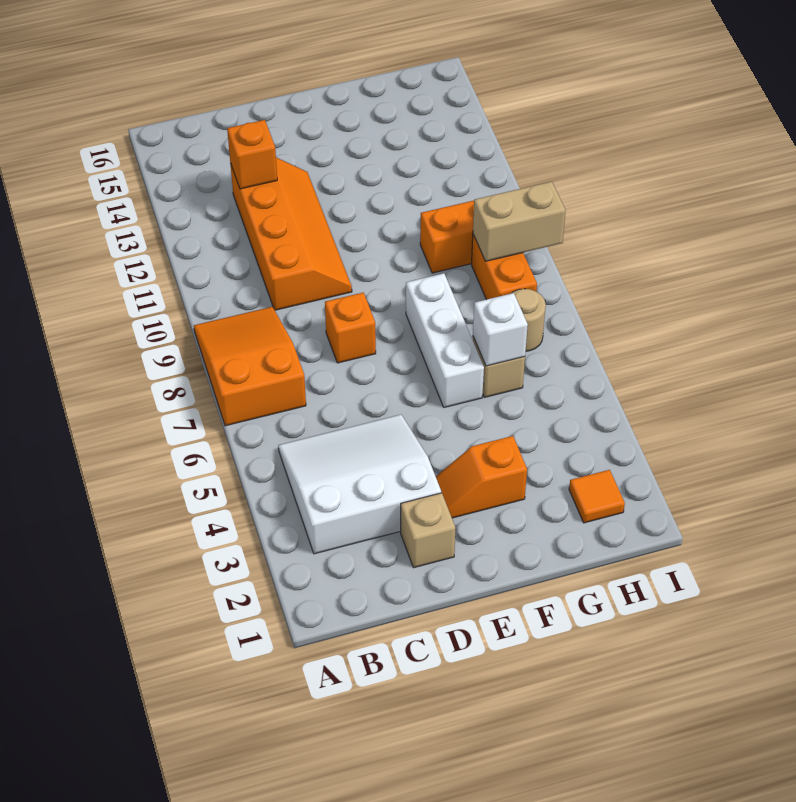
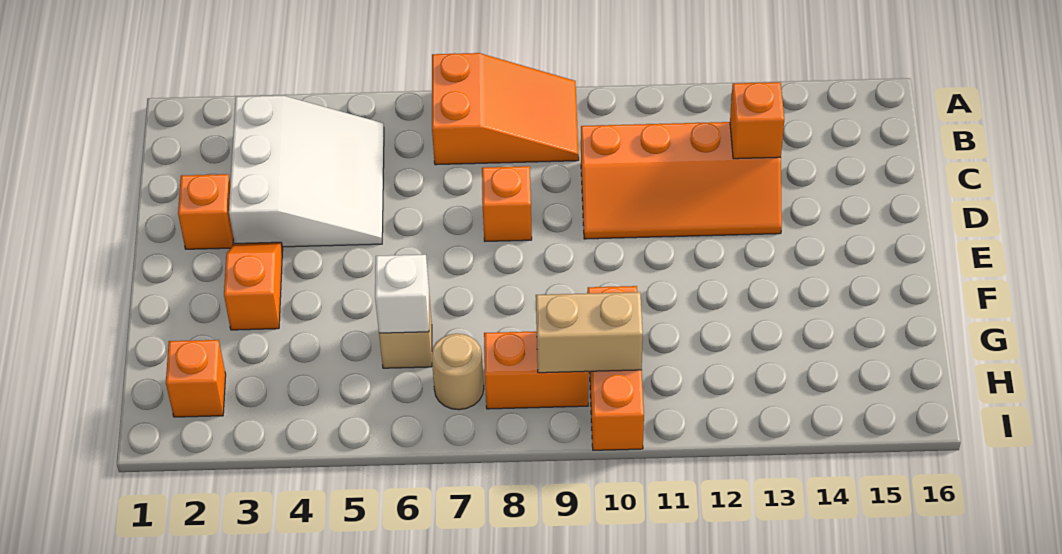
tan 1x1 brick [401,493,455,568] -> orange 1x1 brick [178,174,233,249]
white 1x3 brick [406,273,484,407] -> none
orange 1x1 tile [569,470,625,523] -> orange 1x1 brick [166,340,226,417]
tan 1x2 brick [473,182,566,261] -> tan 1x2 brick turned to [536,292,643,373]

